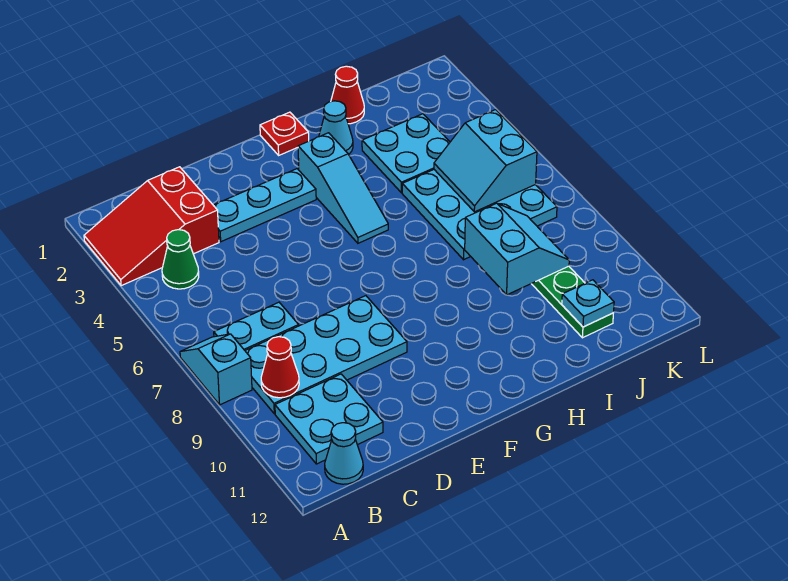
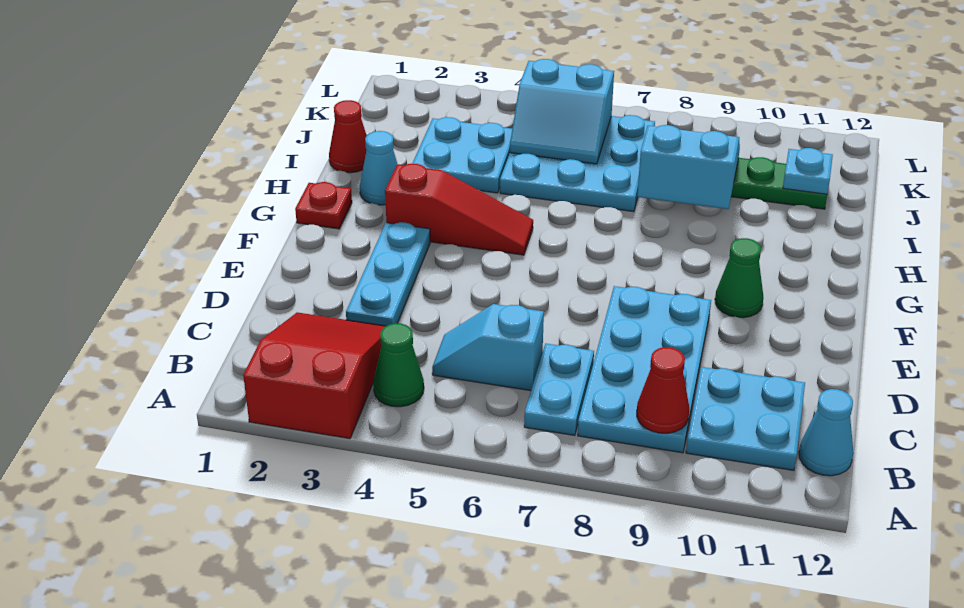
red 2x3 slope [84,167,219,286] -> red 2x3 slope turned to [243,312,385,439]
cyan 1x2 slope [180,334,252,405] -> cyan 1x2 slope moved to [432,304,544,391]
none -> green 1x1 cone [715,238,763,318]
cyan 1x3 slope [298,133,388,243] -> red 1x3 slope [385,164,533,255]

